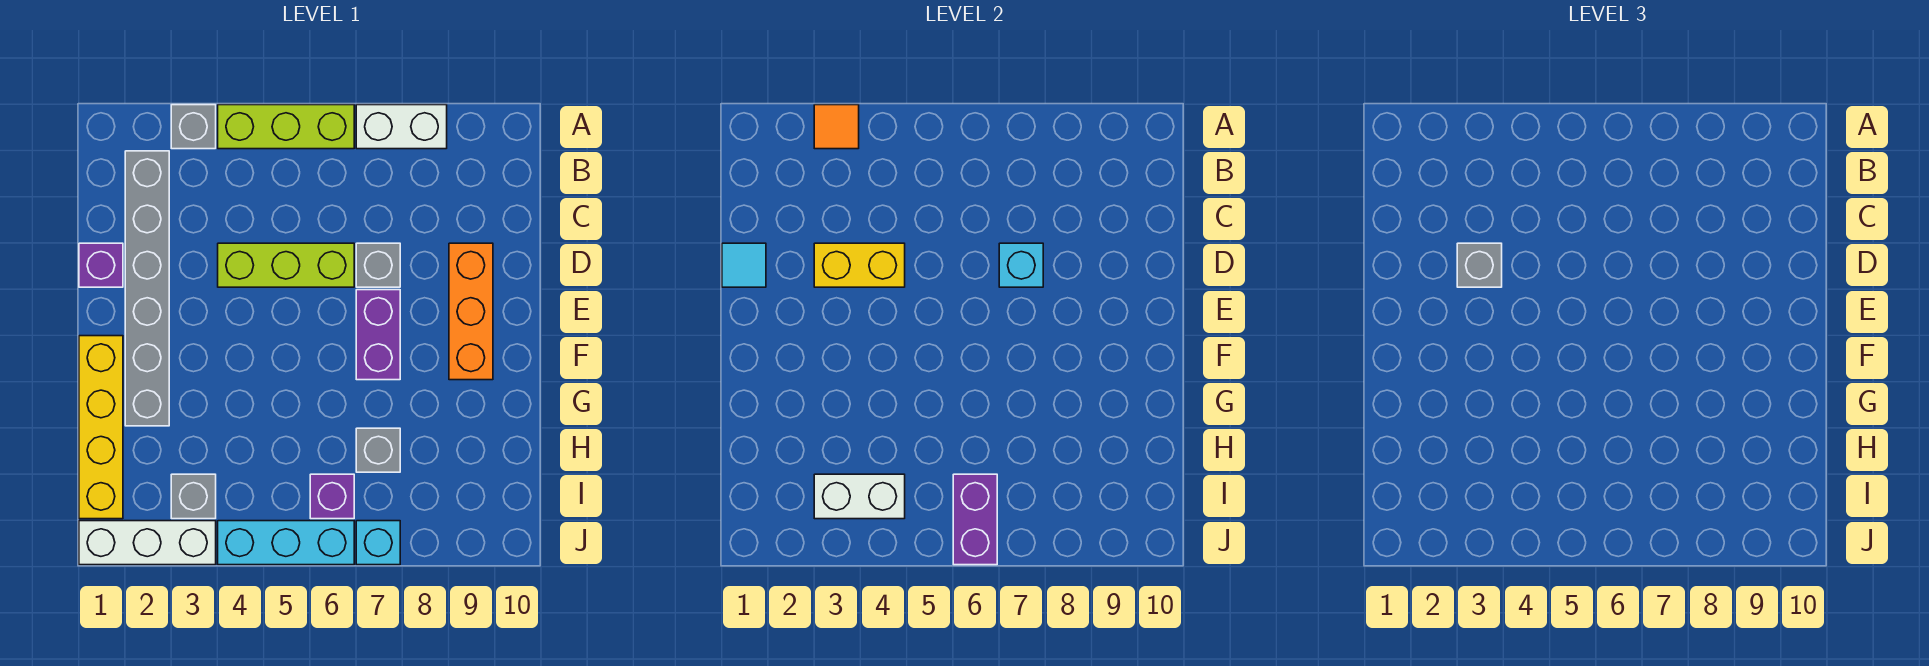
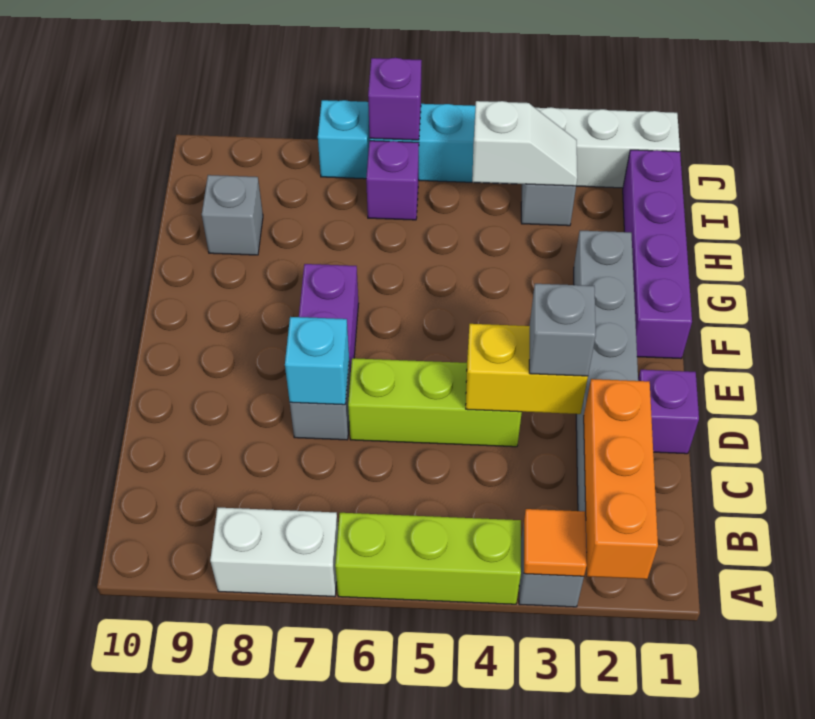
cyan 1x1 tile [722,243,766,287] -> none
orange 1x3 brick [449,243,493,380] -> orange 1x3 brick moved to [584,379,658,579]
yellow 1x4 brick [79,336,123,519] -> purple 1x4 brick [623,150,692,359]
grey 1x1 brick [356,428,400,472] -> grey 1x1 brick moved to [202,175,263,255]
white 1x2 brick [814,474,905,519] -> white 1x2 slope [472,101,577,186]
purple 1x2 brick [953,474,997,565] -> purple 1x1 brick [368,58,422,140]

